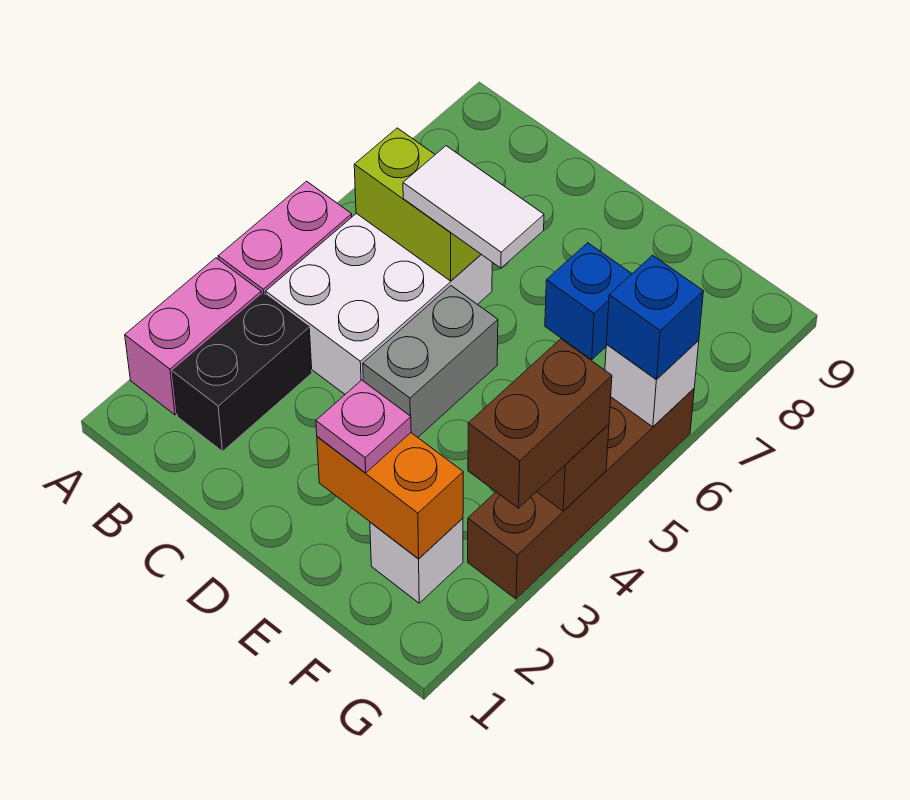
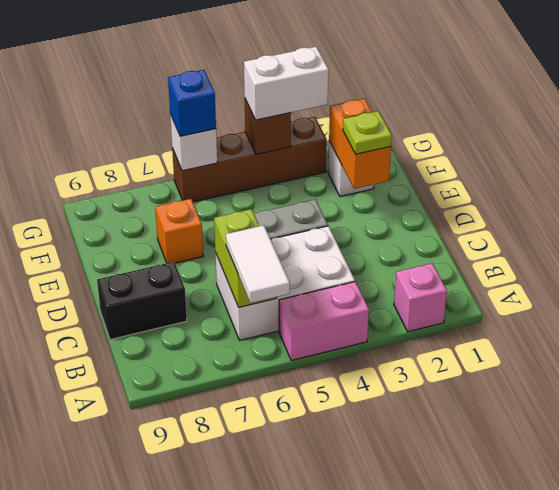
pink 1x2 brick [125,258,261,415] -> pink 1x1 brick [394,263,447,332]
black 1x2 brick [172,293,312,451] -> black 1x2 brick moved to [97,262,187,340]
white 1x2 tile [403,146,544,268] -> white 1x2 tile moved to [226,225,290,303]
pink 1x1 plate [316,380,411,473] -> lime 1x1 plate [343,111,392,154]
blue 1x1 brick [545,243,632,360] -> orange 1x1 brick [155,199,203,263]
brown 1x2 brick [468,339,612,508] -> white 1x2 brick [244,47,329,120]

